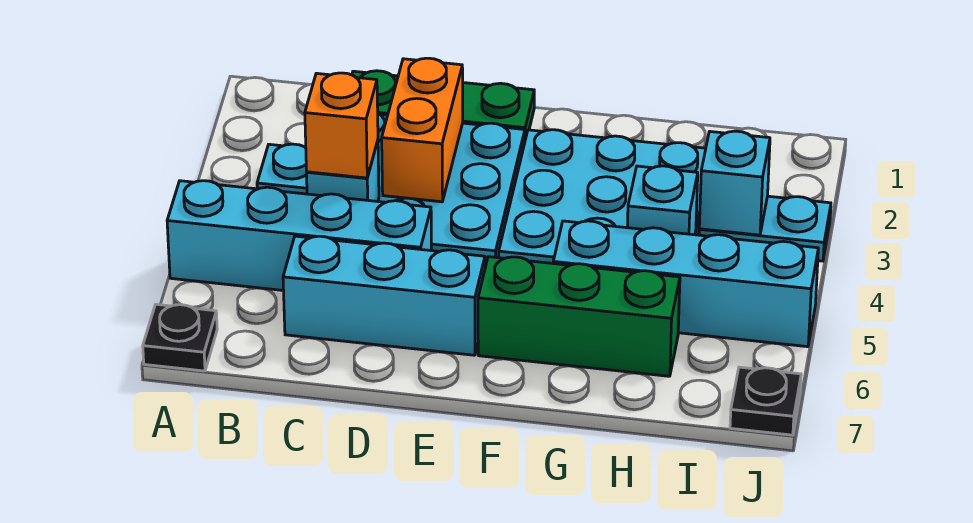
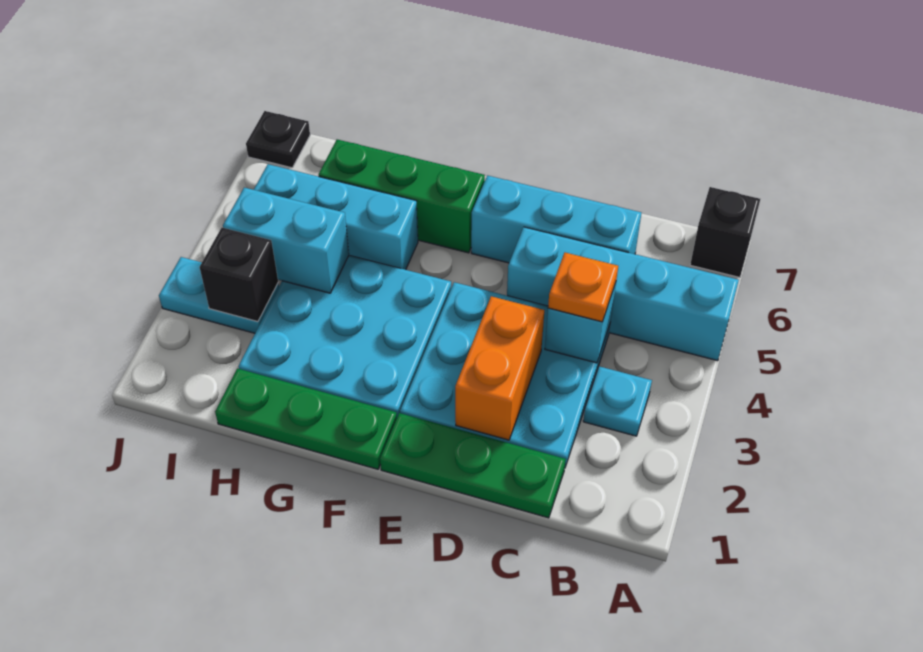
black 1x1 plate [143,304,217,371] -> black 1x1 brick [690,187,760,277]
orange 1x1 brick [305,73,378,178] -> orange 1x1 plate [548,253,618,322]
none -> green 1x3 plate [215,368,397,469]
cyan 1x4 brick [553,221,818,347] -> cyan 1x3 brick [254,164,418,270]
cyan 1x1 brick [628,166,698,235] -> cyan 1x2 brick [223,188,349,293]
cyan 1x1 brick [699,131,770,235] -> black 1x1 brick [200,228,278,322]

